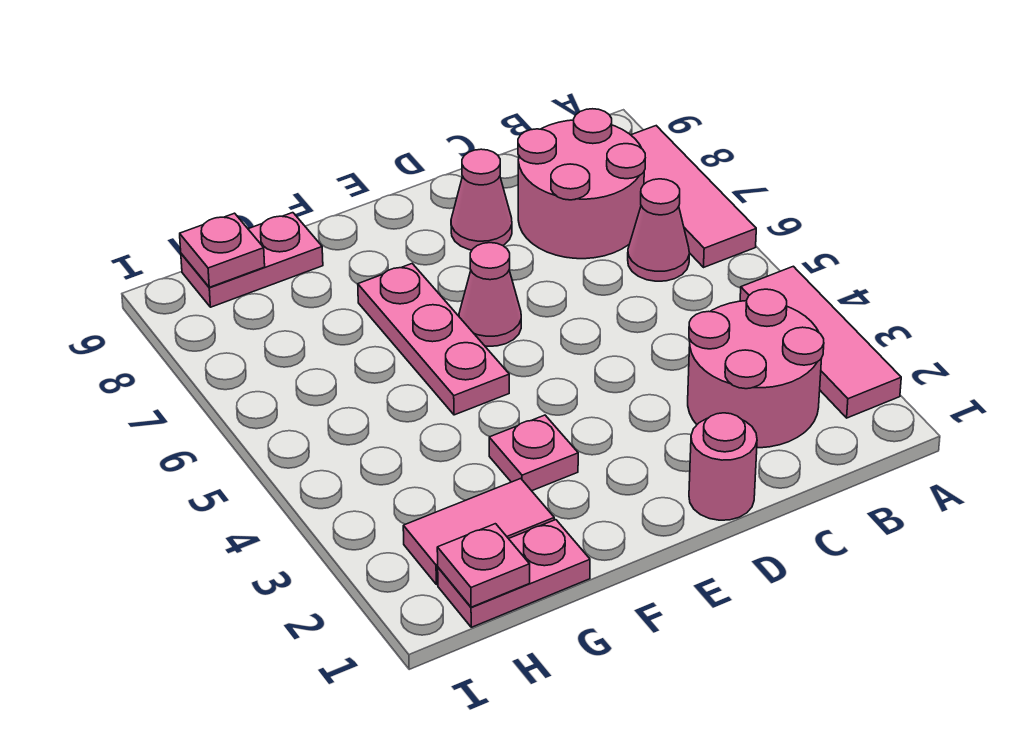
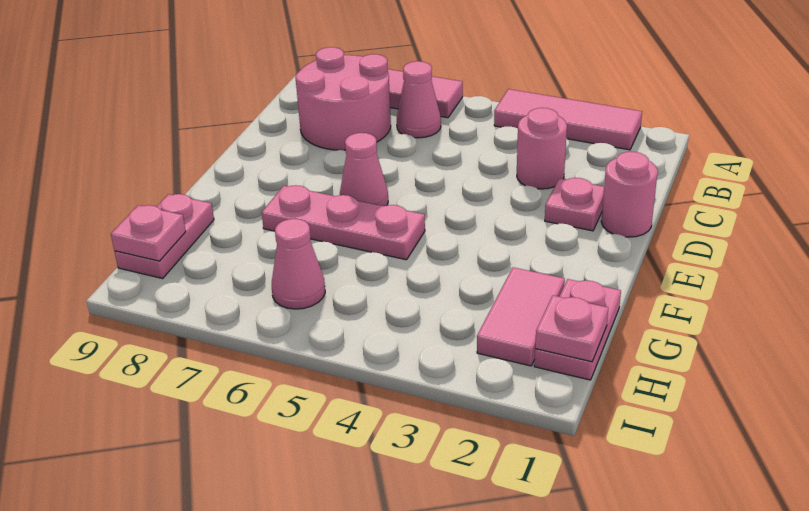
pink 2x2 round brick [688,289,824,448] -> pink 1x1 round brick [517,108,567,189]
pink 1x1 cone [451,149,512,250] -> pink 1x1 cone moved to [272,219,325,309]
pink 1x1 plate [489,415,578,491] -> pink 1x1 plate moved to [545,178,604,231]

